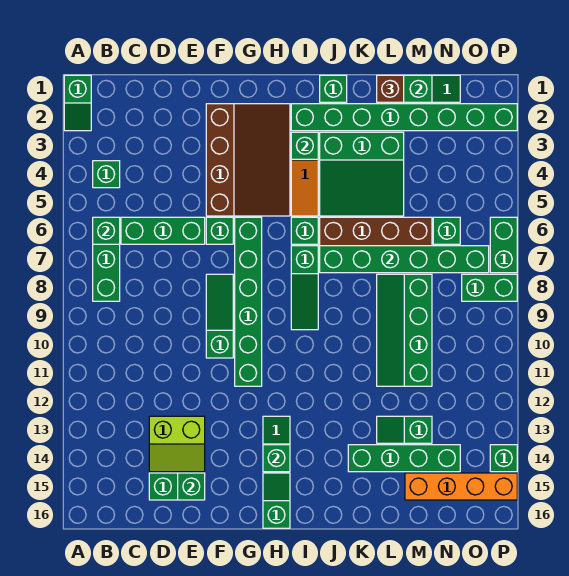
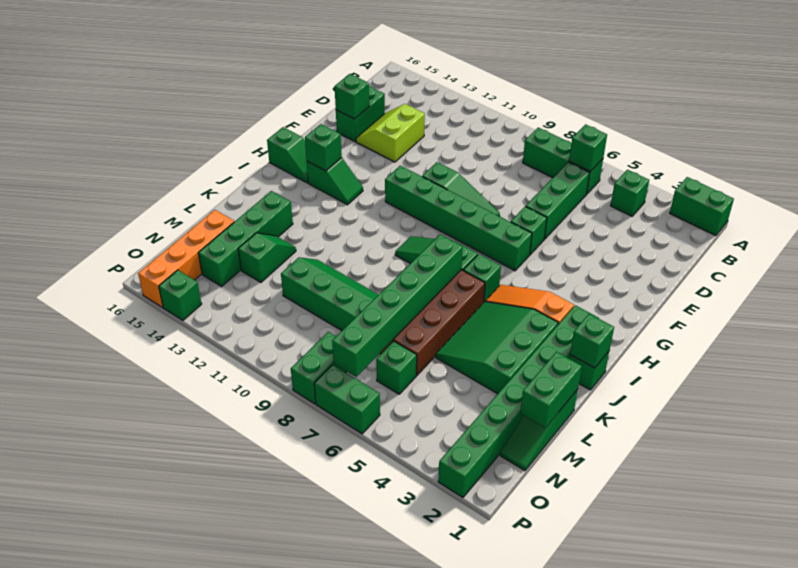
green 1x2 slope [64,75,91,131] -> green 1x2 brick [670,177,734,236]
brown 3x4 slope [206,104,290,216] -> none
green 1x1 brick [291,132,318,159] -> green 1x1 brick moved to [570,314,614,368]
brown 1x1 brick [377,75,404,102] -> none

